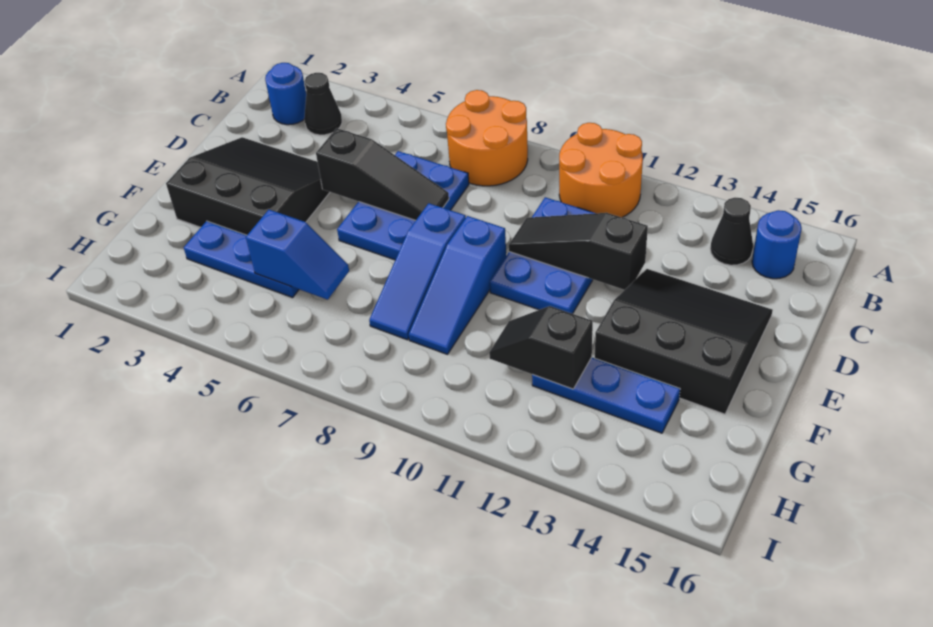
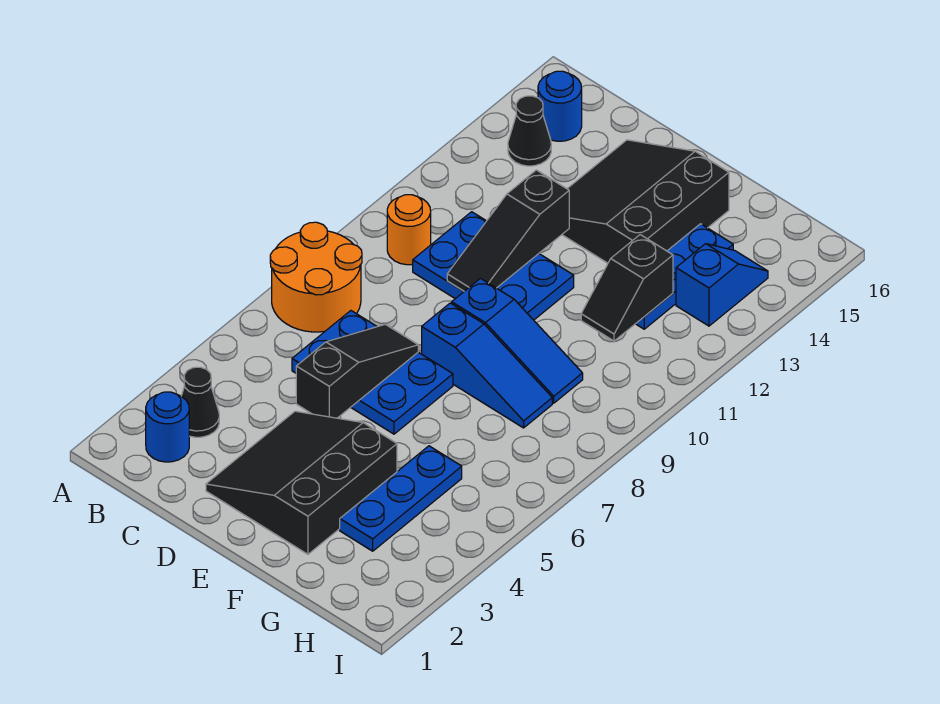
orange 2x2 round brick [559,123,643,217] -> orange 1x1 round brick [387,195,431,265]
blue 1x2 slope [246,210,349,300] -> blue 1x2 slope moved to [676,244,768,326]

